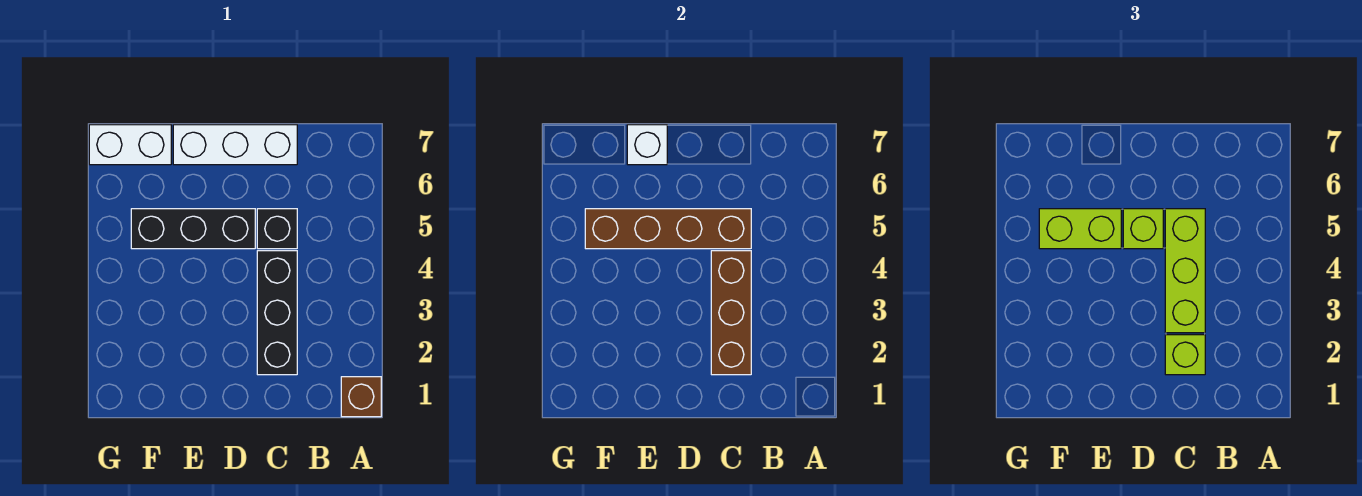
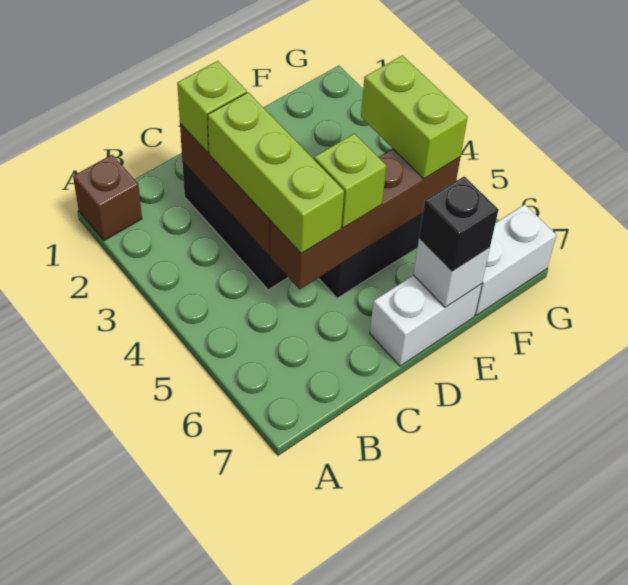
black 1x1 brick [257,209,297,249] -> black 1x1 brick moved to [419,176,498,272]
white 1x3 brick [173,125,297,165] -> white 1x2 brick [370,275,482,366]
lime 1x2 brick [1039,209,1121,249] -> lime 1x2 brick turned to [361,55,468,179]

